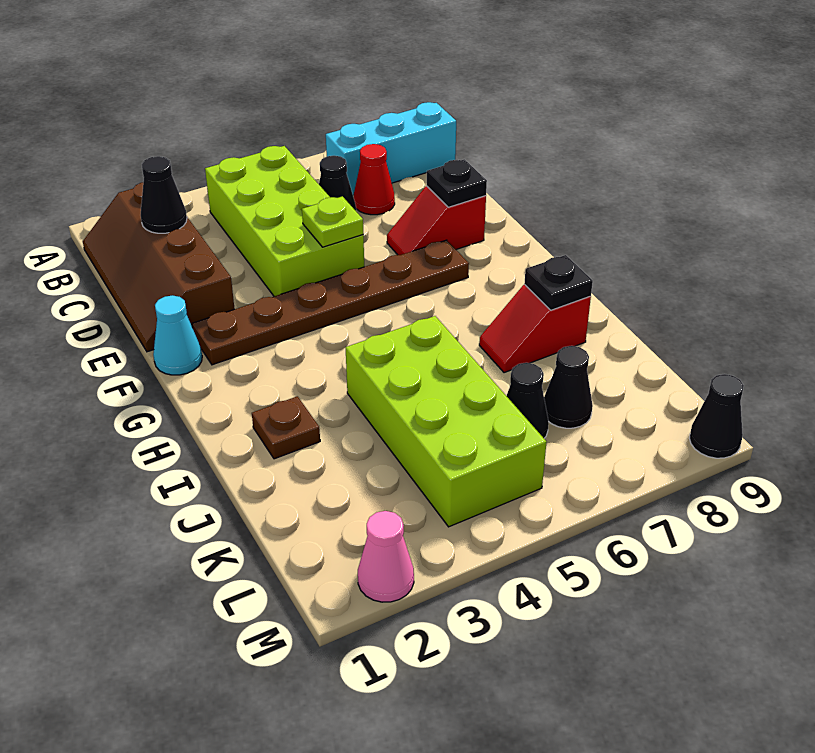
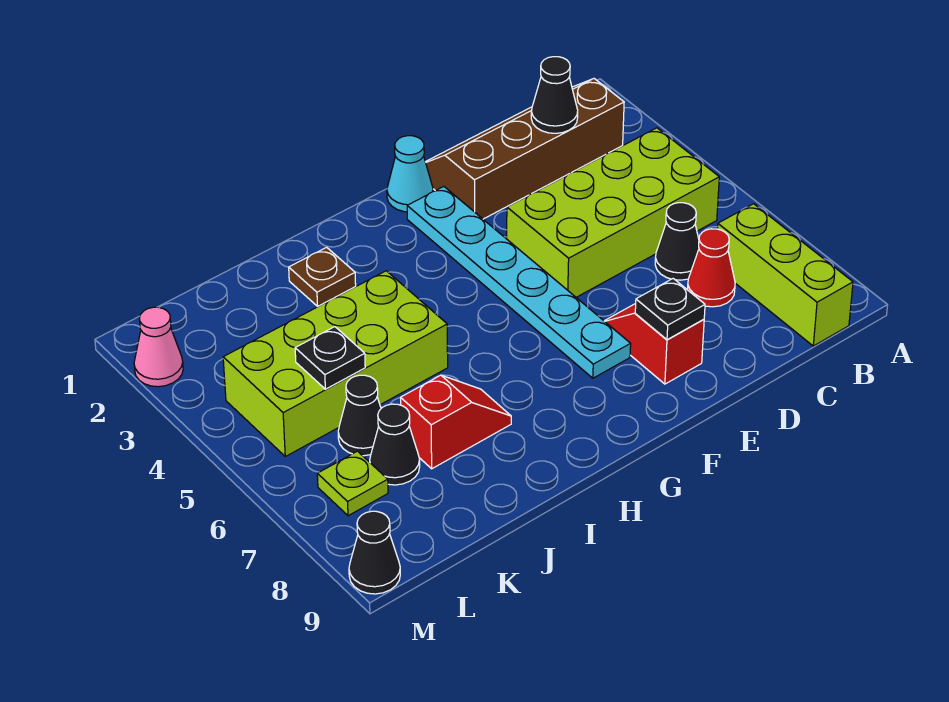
cyan 1x3 brick [326,102,456,195] -> lime 1x3 brick [718,204,853,346]
lime 1x1 plate [302,196,363,247] -> lime 1x1 plate moved to [317,451,388,516]
brown 1x6 plate [192,240,469,365] -> cyan 1x6 plate [407,187,631,378]
red 1x2 slope [479,285,591,373] -> red 1x2 slope turned to [401,375,511,469]
black 1x1 plate [524,255,593,310] -> black 1x1 plate moved to [295,327,365,389]

